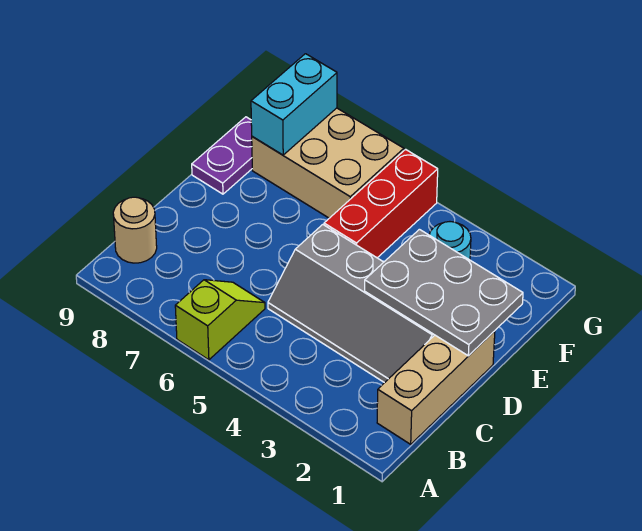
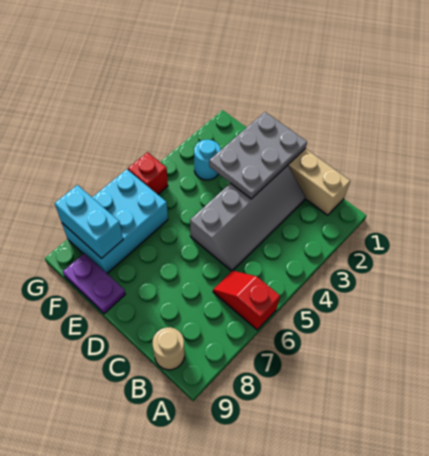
lime 1x2 slope [175,280,265,360] -> red 1x2 slope [213,271,280,330]
red 1x3 brick [324,149,438,258] -> red 1x1 brick [128,152,168,194]
tan 2x3 brick [252,108,404,218] -> cyan 2x3 brick [62,169,168,273]

